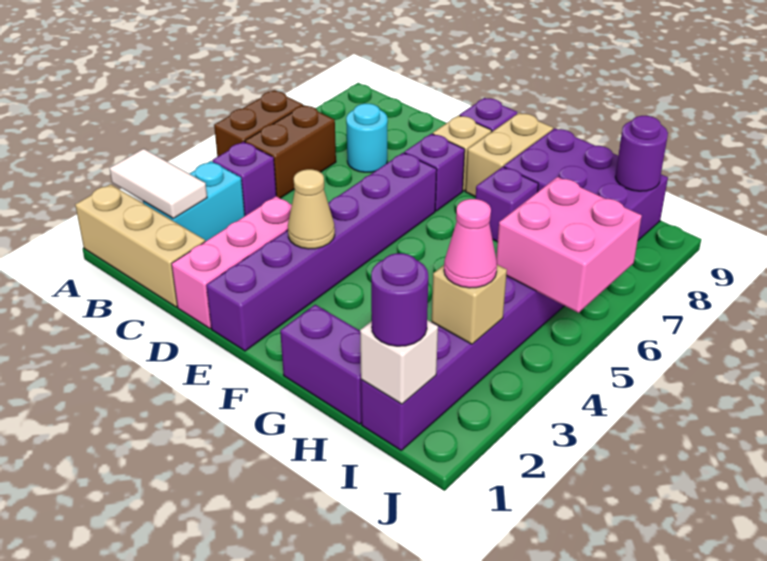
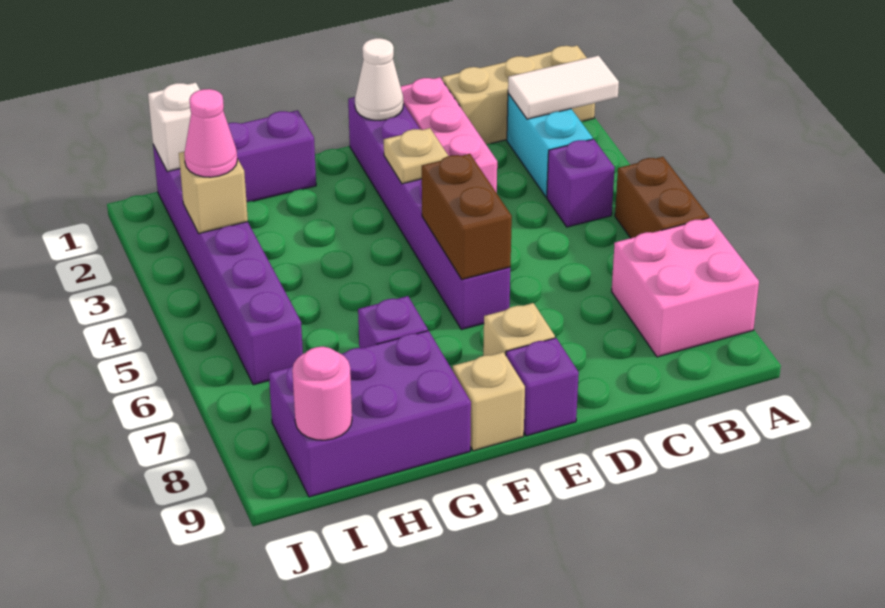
brown 1x2 brick [245,105,336,198] -> brown 1x2 brick moved to [422,154,512,279]
cyan 1x1 round brick [346,104,388,172] -> none
none -> white 1x1 cone [355,38,403,121]
tan 1x1 cone [288,169,335,249] -> tan 1x1 plate [384,128,448,184]
purple 1x1 brick [404,134,465,211] -> none
tan 1x2 brick [465,113,553,197] -> tan 1x1 brick [453,352,525,451]
purple 1x1 round brick [371,253,428,346] -> none
pink 2x2 brick [496,177,642,313] -> pink 2x2 brick moved to [612,218,759,357]
purple 1x1 round brick [615,116,668,191] -> pink 1x1 round brick [292,347,352,440]

